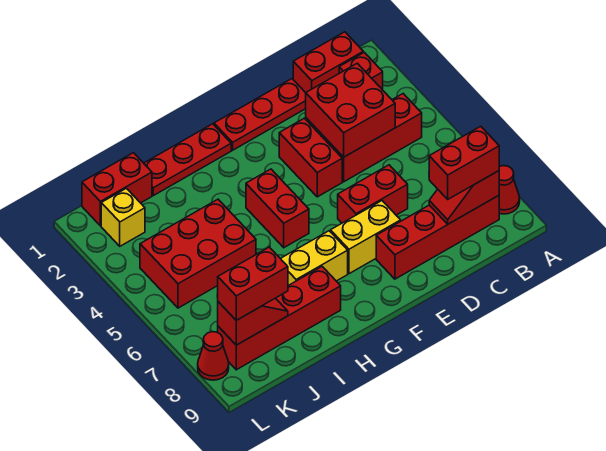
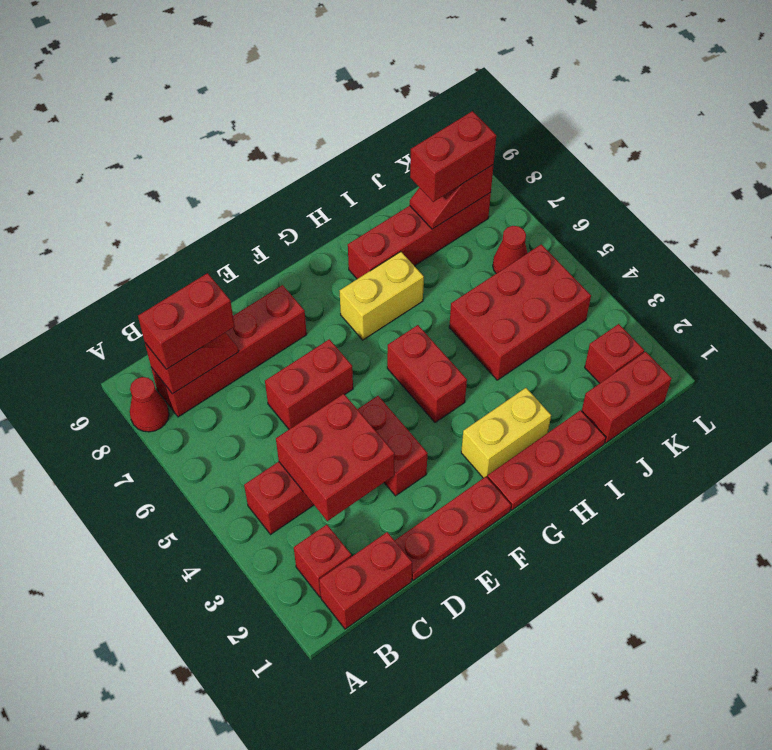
yellow 1x2 brick [331,201,401,274] -> yellow 1x2 brick moved to [461,388,551,478]
yellow 1x1 brick [101,188,145,246] -> red 1x1 brick [585,324,644,383]
red 1x1 cone [198,332,229,380] -> red 1x1 cone moved to [493,226,527,273]

